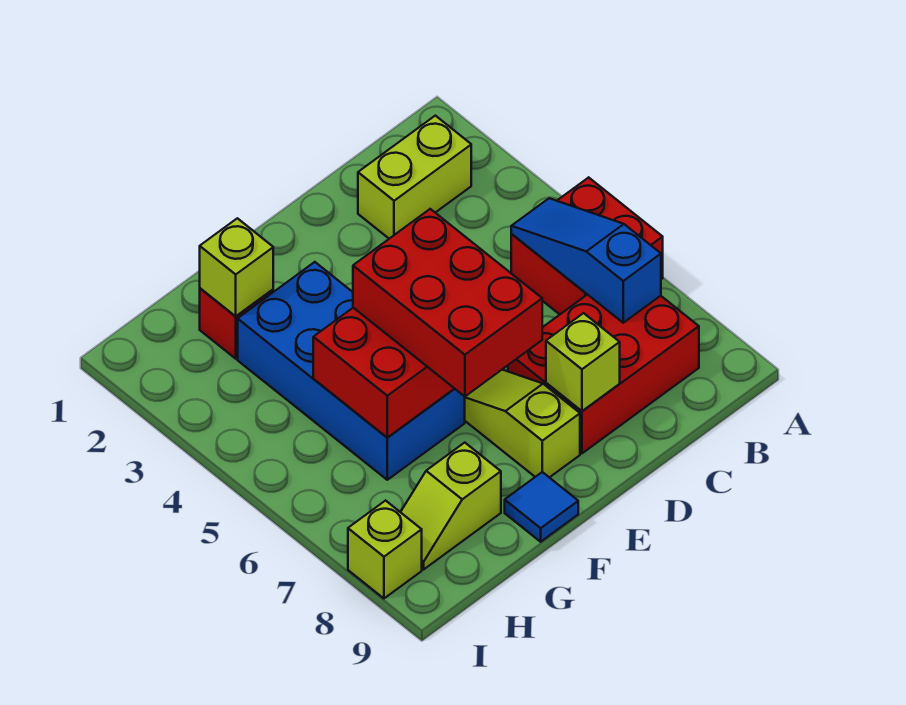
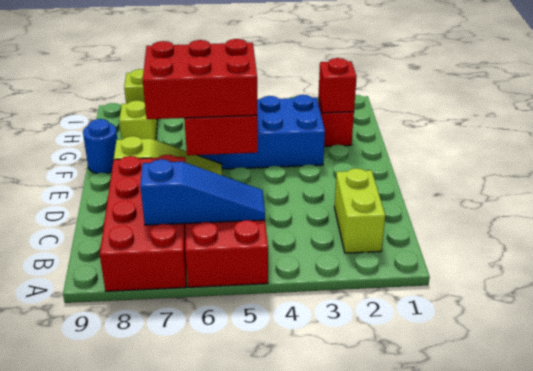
red 2x3 brick [508,294,699,453] -> red 2x4 brick [100,155,187,291]
lime 1x1 brick [546,313,620,411] -> none
blue 1x1 tile [505,472,578,542] -> blue 1x1 round brick [83,119,117,173]
lime 1x1 brick [200,218,273,316] -> red 1x1 brick [318,58,357,113]

